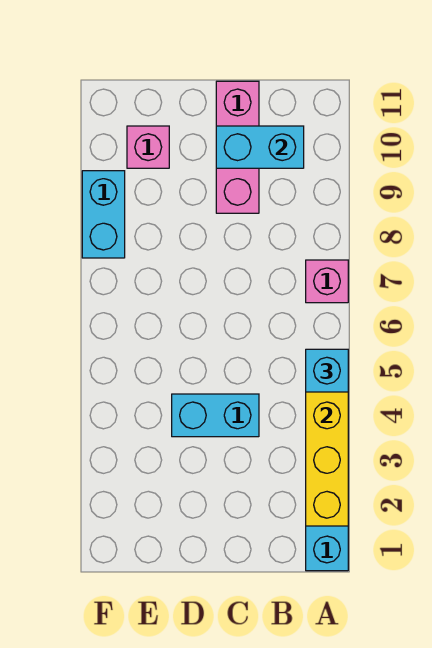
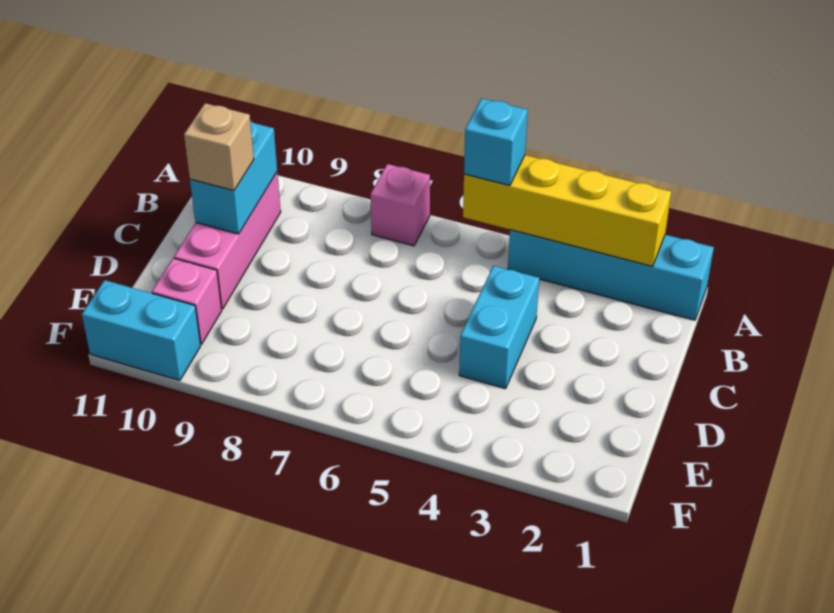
pink 1x3 brick [216,81,259,213] -> pink 1x3 brick turned to [174,173,281,309]
none -> tan 1x1 brick [184,103,254,191]
cyan 1x2 brick [82,171,125,258] -> cyan 1x2 brick moved to [82,280,201,381]

